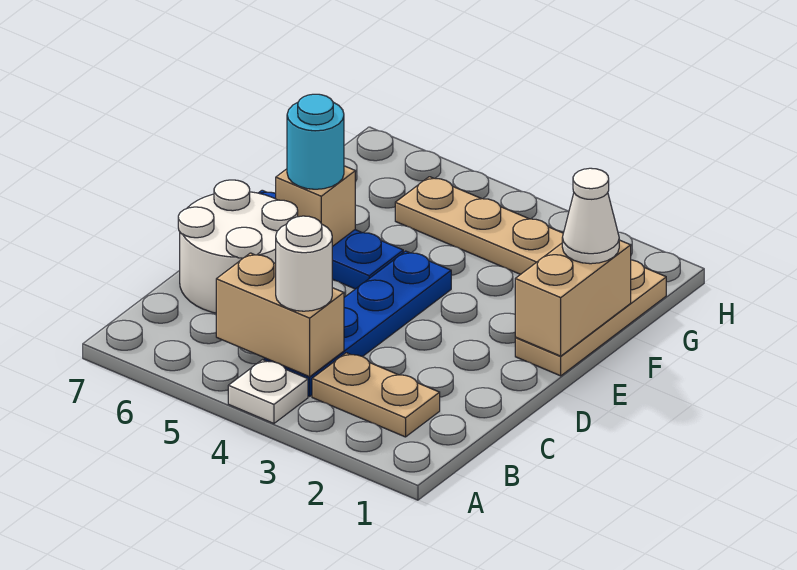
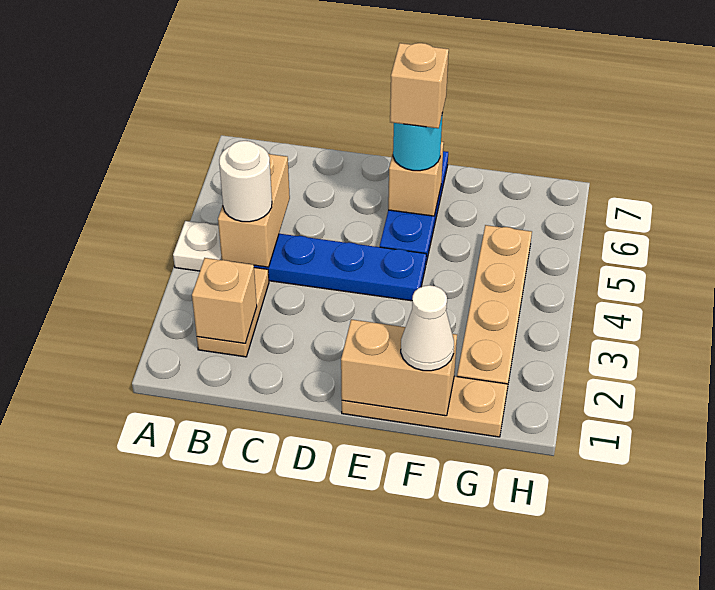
none -> tan 1x1 brick [192,258,257,343]
white 2x2 round brick [178,180,298,313] -> none
none -> tan 1x1 brick [390,43,449,128]

